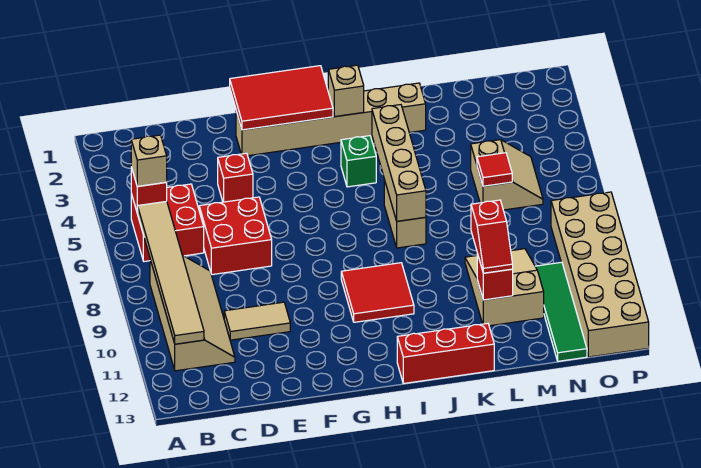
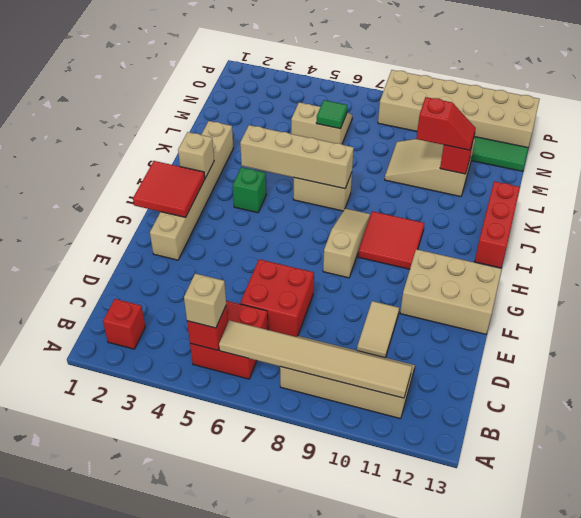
red 1x1 brick [218,153,253,202] -> red 1x1 brick moved to [103,299,145,349]
red 2x3 tile [230,66,333,130] -> red 2x2 tile [133,161,205,218]
none -> tan 2x3 brick [400,249,502,334]
none -> tan 1x3 slope [323,209,370,278]
red 1x1 tile [477,153,512,186] -> green 1x1 tile [316,100,347,129]

